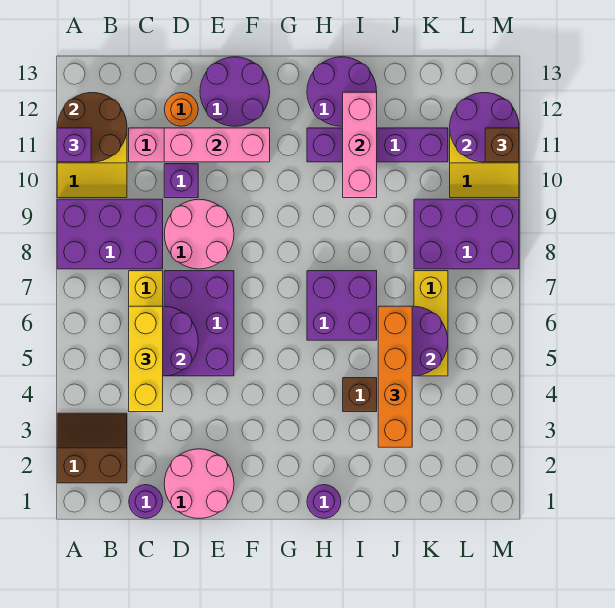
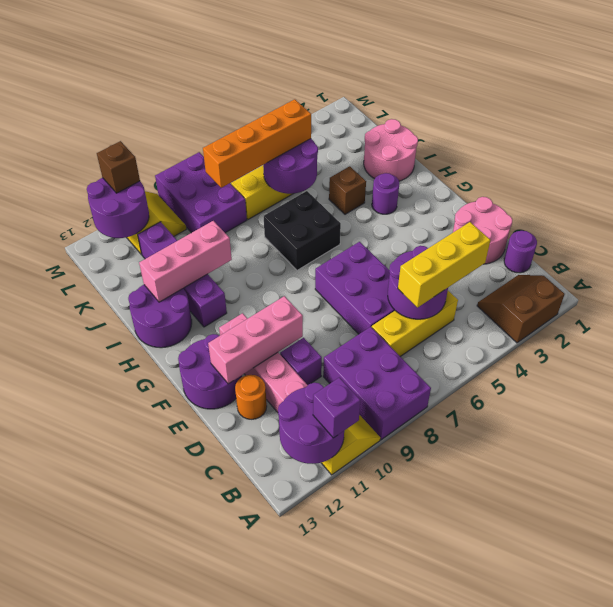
brown 2x2 slope [57,413,127,483] -> brown 2x2 slope turned to [477,275,565,343]
brown 2x2 round brick [58,93,127,162] -> purple 2x2 round brick [278,383,344,464]
purple 2x3 brick [164,271,234,376] -> purple 2x3 brick turned to [315,242,395,334]
pink 2x2 round brick [164,199,234,269] -> pink 2x2 round brick moved to [364,119,418,181]
pink 1x3 brick [164,128,270,162] -> pink 1x3 brick turned to [208,296,303,384]
purple 1x1 round brick [307,485,341,518] -> purple 1x1 round brick moved to [372,173,399,214]
purple 2x2 brick [307,271,377,340] -> black 2x2 brick [264,191,341,270]
orange 1x4 brick [378,306,412,447] -> orange 1x4 brick moved to [203,99,311,188]

